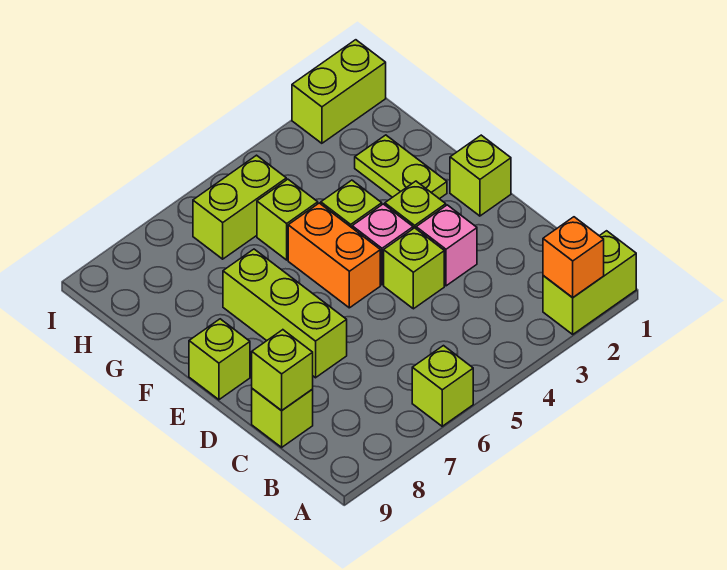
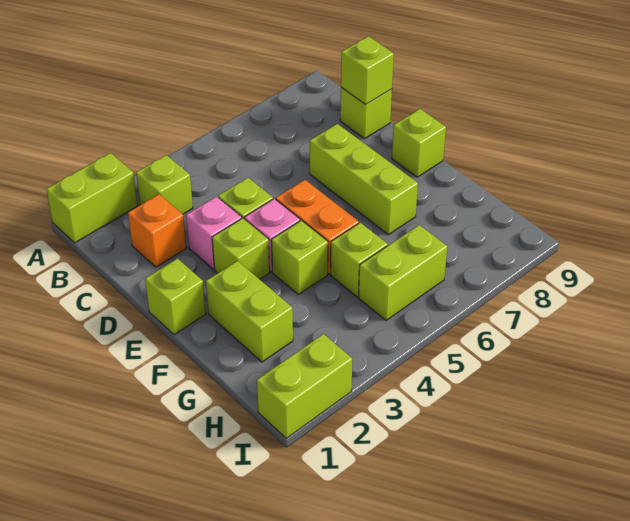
orange 1x1 brick [543,217,604,298] -> orange 1x1 brick moved to [128,194,186,267]
lime 1x1 brick [412,346,473,426] -> lime 1x1 brick moved to [136,155,193,214]
lime 1x2 plate [355,135,447,199] -> lime 1x2 brick [206,261,293,362]

